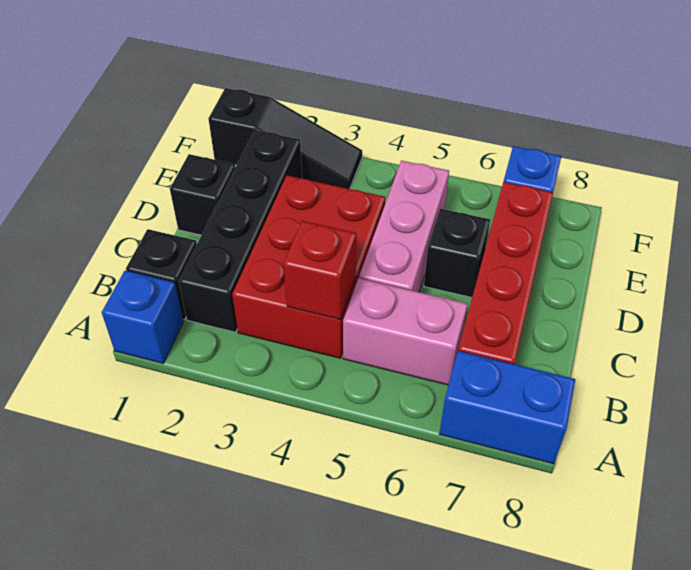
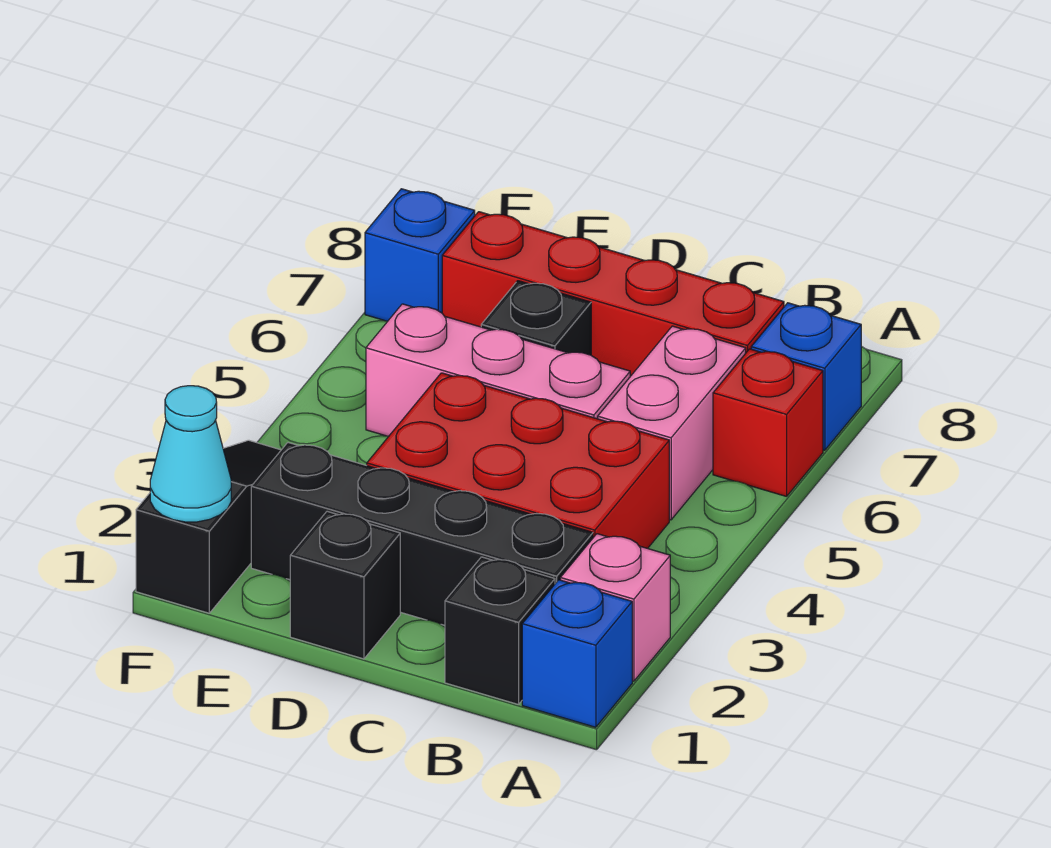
none -> pink 1x1 brick [560,534,670,681]
blue 1x2 brick [439,351,575,464] -> blue 1x1 brick [751,303,861,450]
red 1x1 brick [284,221,356,319] -> red 1x1 brick moved to [713,349,823,496]
none -> cyan 1x1 cone [150,386,231,522]

